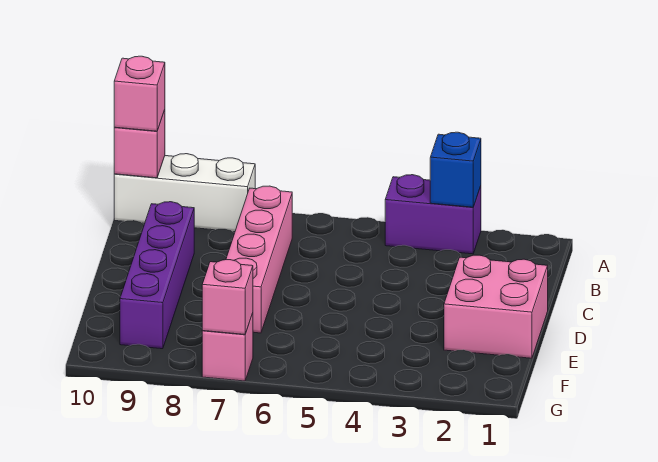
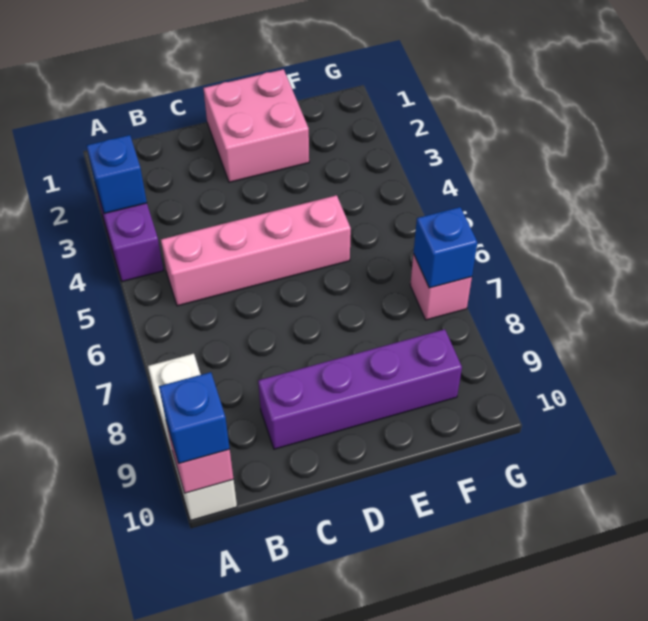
pink 1x1 brick [114,56,165,131] -> blue 1x1 brick [159,372,230,464]
pink 1x4 brick [226,186,292,333] -> pink 1x4 brick moved to [161,195,351,306]
pink 1x1 brick [202,260,253,334] -> blue 1x1 brick [414,207,478,288]

